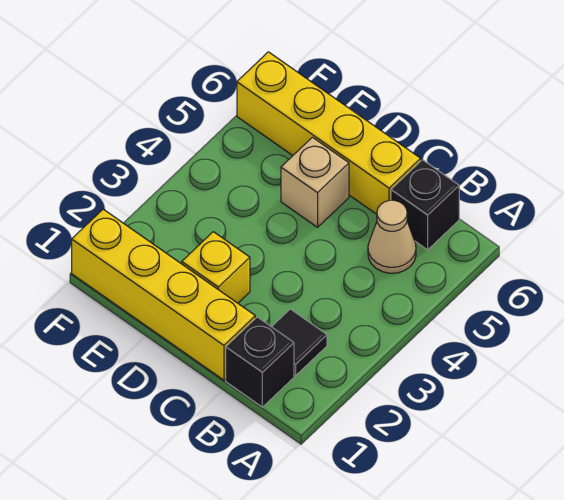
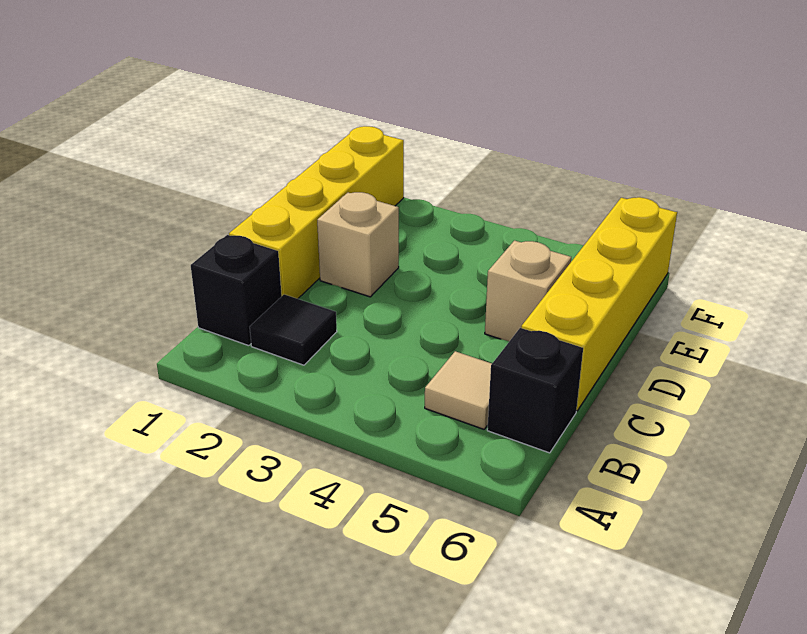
tan 1x1 cone [368,200,416,273] -> tan 1x1 tile [425,351,492,429]
yellow 1x1 brick [182,232,250,303] -> tan 1x1 brick [317,192,399,297]

